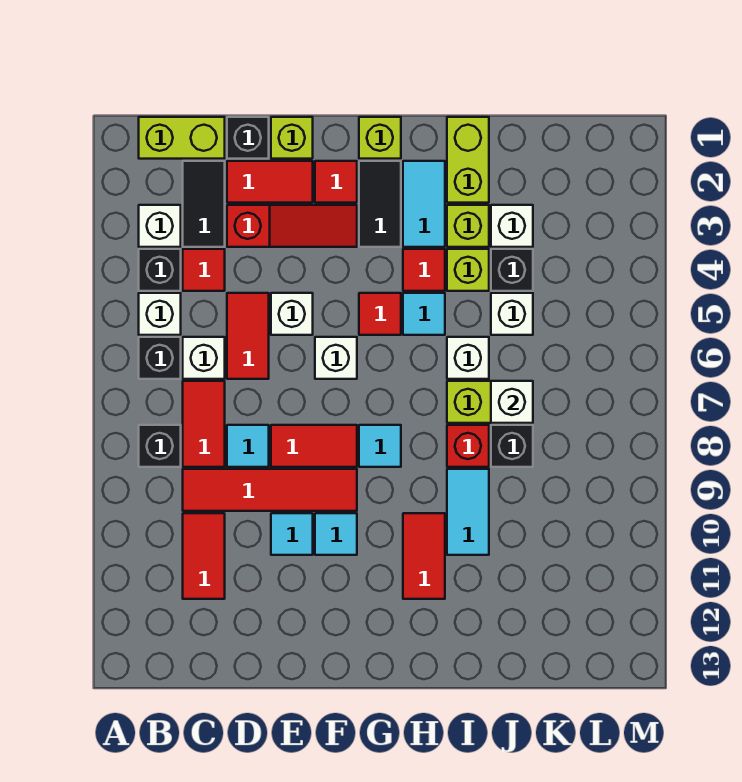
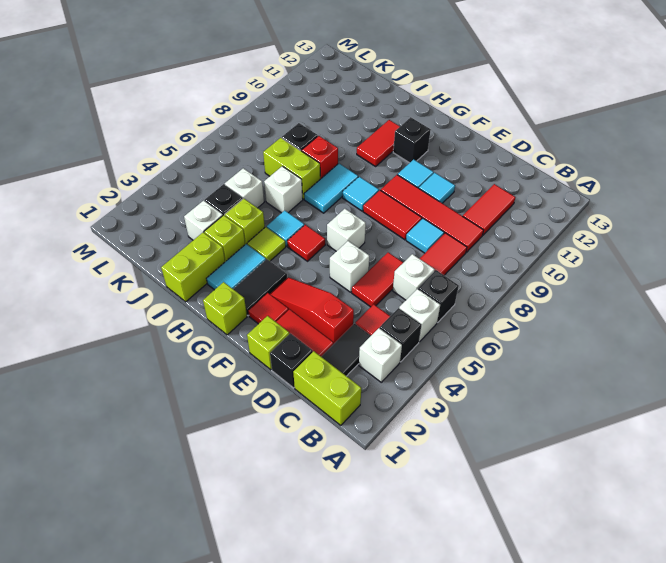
black 1x1 brick [139,425,181,467] -> black 1x1 brick moved to [393,117,431,163]
red 1x1 tile [403,249,445,291] -> lime 1x1 tile [247,227,286,261]
cyan 1x2 tile [447,469,489,555] -> cyan 1x2 tile moved to [304,164,358,213]
white 1x1 brick [491,381,533,423] -> none

